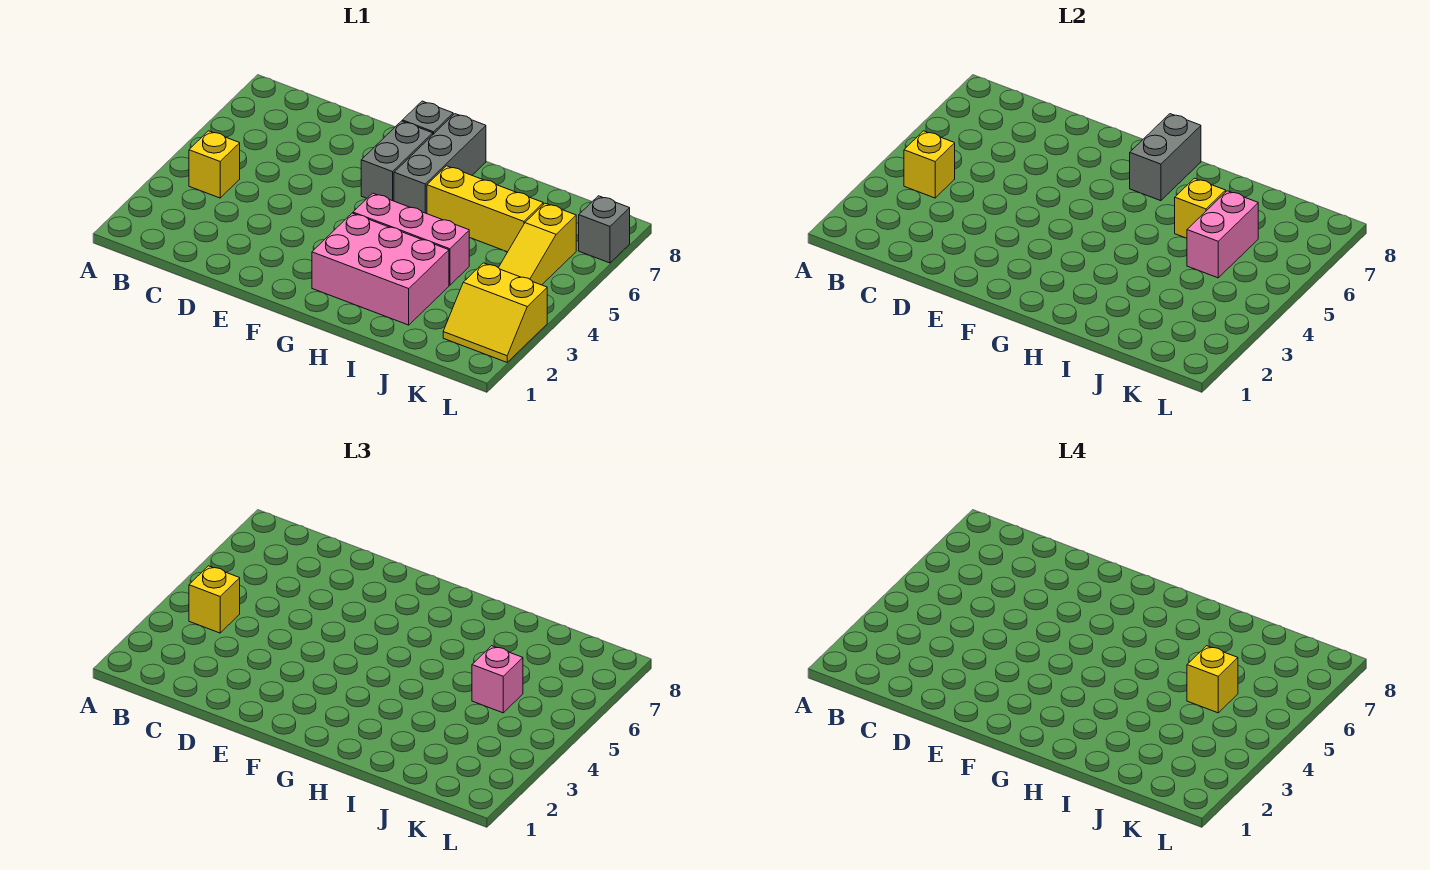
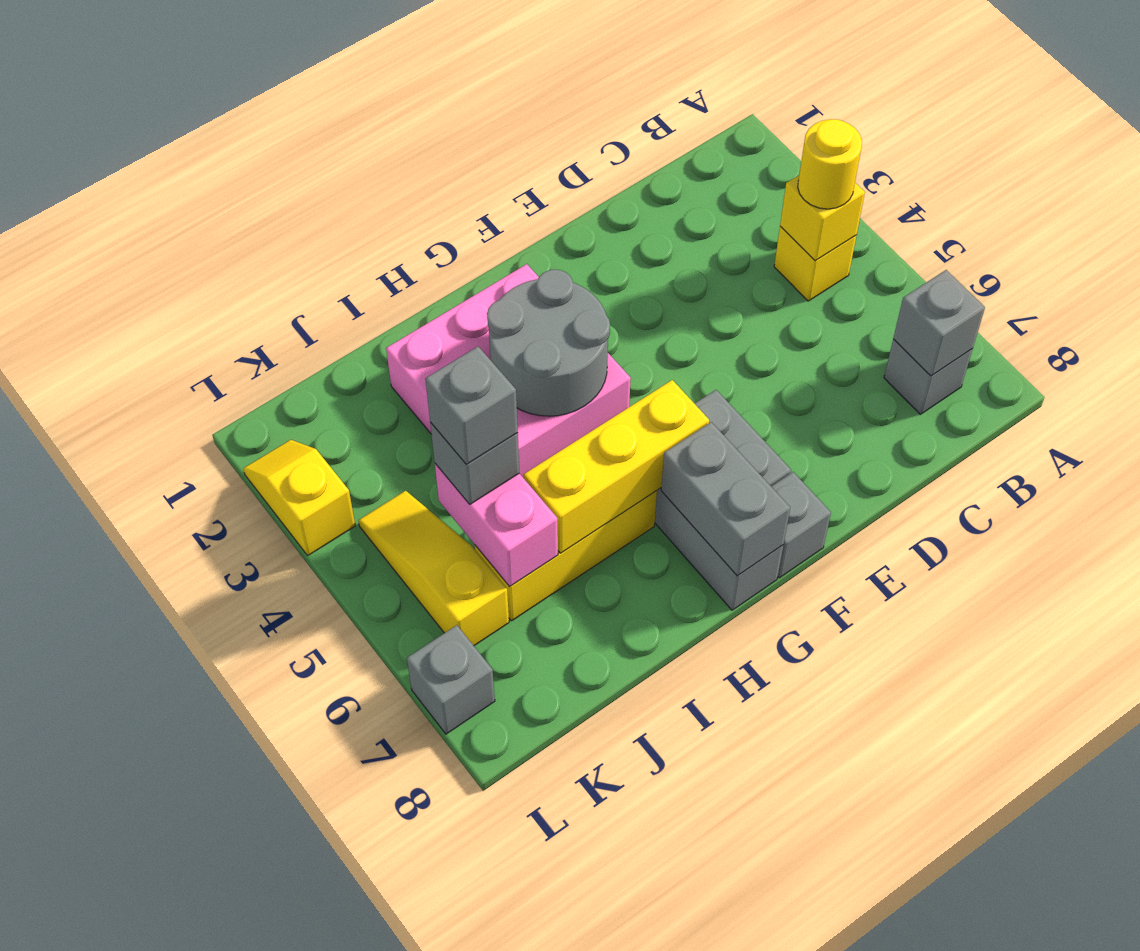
yellow 1x1 brick [189,566,240,633] -> yellow 1x1 round brick [798,119,862,209]
none -> grey 1x1 brick [884,339,973,414]
none -> grey 1x1 brick [893,270,985,376]
none -> grey 2x2 round brick [487,270,610,416]
yellow 1x1 brick [1175,178,1226,238] -> yellow 1x3 brick [524,380,709,553]
pink 1x1 brick [472,646,523,713] -> grey 1x1 brick [430,422,519,504]
yellow 1x1 brick [1187,646,1238,713] -> grey 1x1 brick [425,346,518,465]
yellow 2x2 slope [443,263,547,362] -> yellow 1x2 slope [243,440,355,555]

